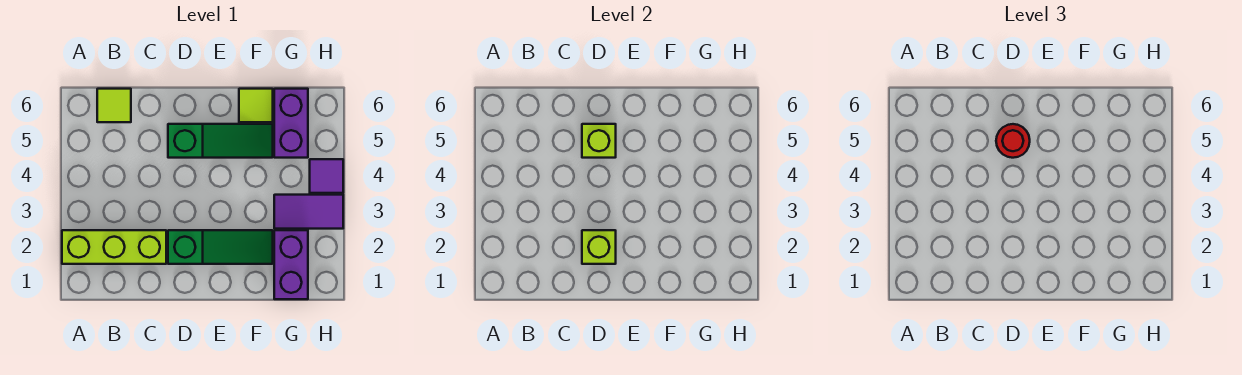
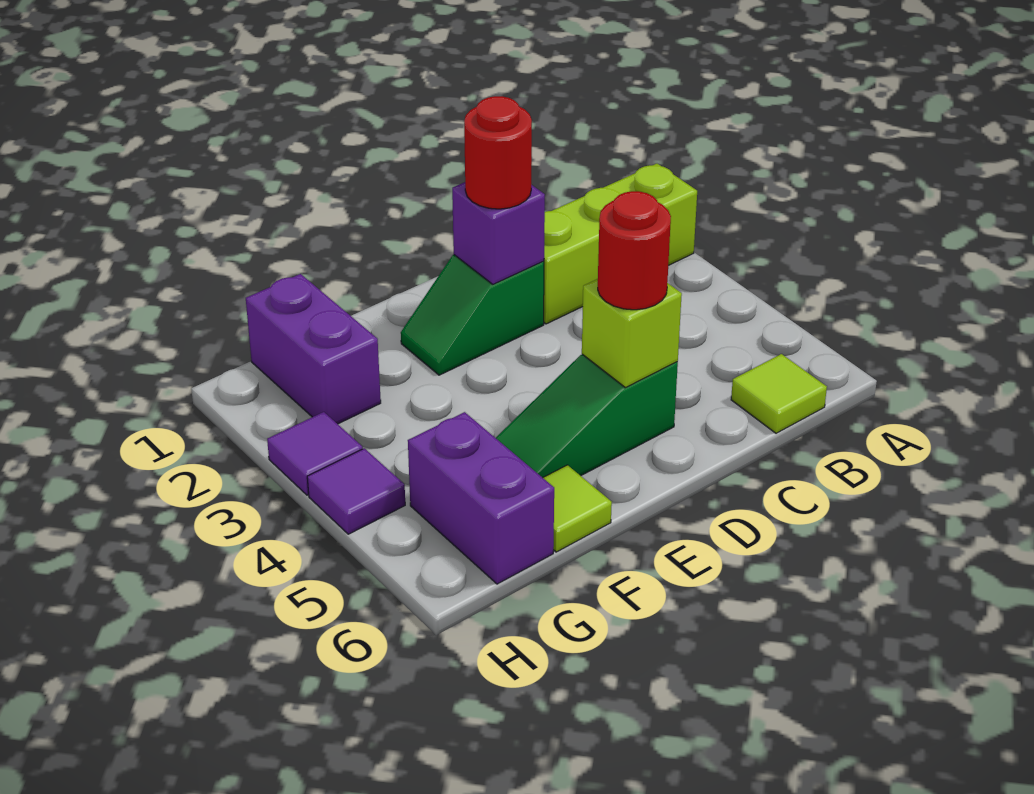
green 1x3 slope [168,230,273,264] -> green 1x2 slope [401,255,544,375]
lime 1x1 brick [582,230,616,264] -> purple 1x1 brick [452,182,545,284]
none -> red 1x1 round brick [464,96,532,209]
purple 1x2 tile [274,195,343,229] -> purple 1x1 tile [267,412,363,495]

